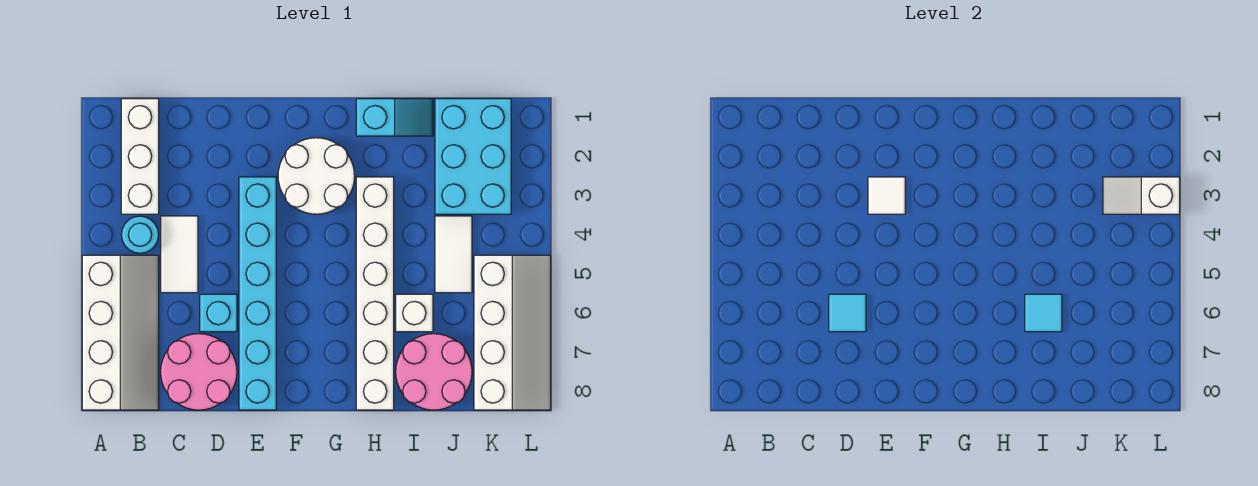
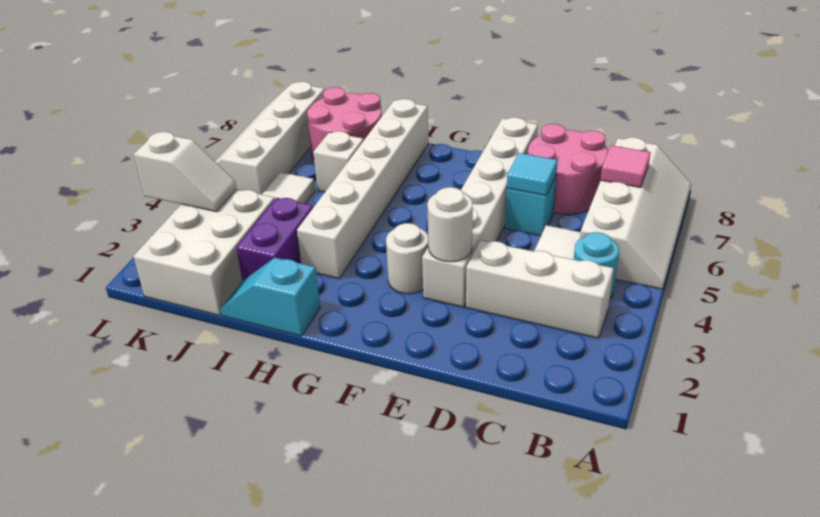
white 2x4 slope [82,255,159,410] -> white 2x4 slope turned to [580,137,691,289]
white 1x3 brick [121,99,159,214] -> white 1x3 brick turned to [466,240,614,338]
none -> pink 1x1 tile [601,145,651,188]
cyan 1x6 brick [239,177,276,410] -> white 1x6 brick [422,117,538,307]
white 1x1 tile [868,177,905,214] -> white 1x1 round brick [427,187,473,262]
white 2x2 round brick [278,138,355,214] -> white 1x1 round brick [386,223,428,294]
none -> purple 1x2 brick [236,198,313,281]
cyan 1x1 tile [1025,294,1062,332] -> none
cyan 2x3 brick [435,99,511,214] -> white 2x3 brick [134,189,275,315]

